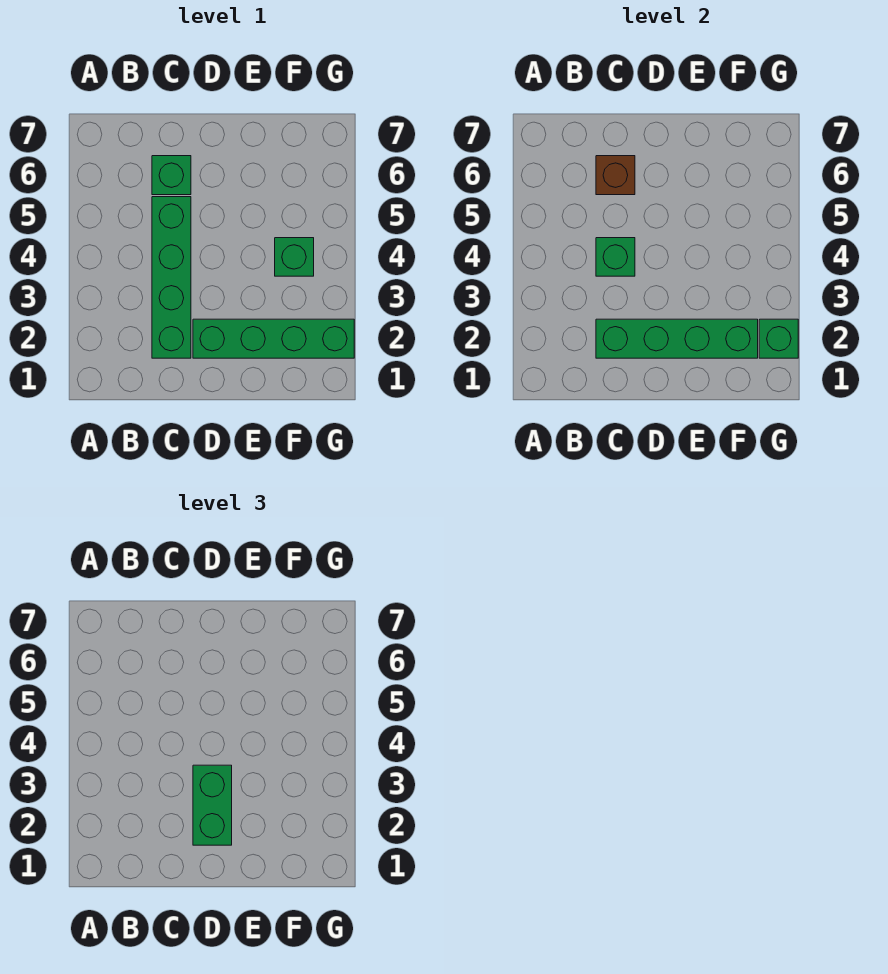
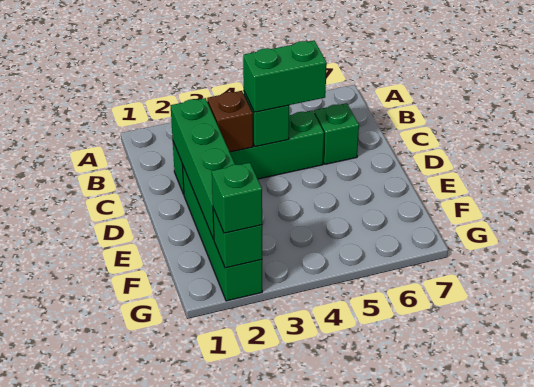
brown 1x1 brick [596,156,635,195] -> brown 1x1 brick moved to [207,91,253,152]
green 1x2 brick [193,765,232,845] -> green 1x2 brick moved to [243,41,327,112]
green 1x1 brick [275,238,314,276] -> green 1x1 brick moved to [212,163,262,233]

